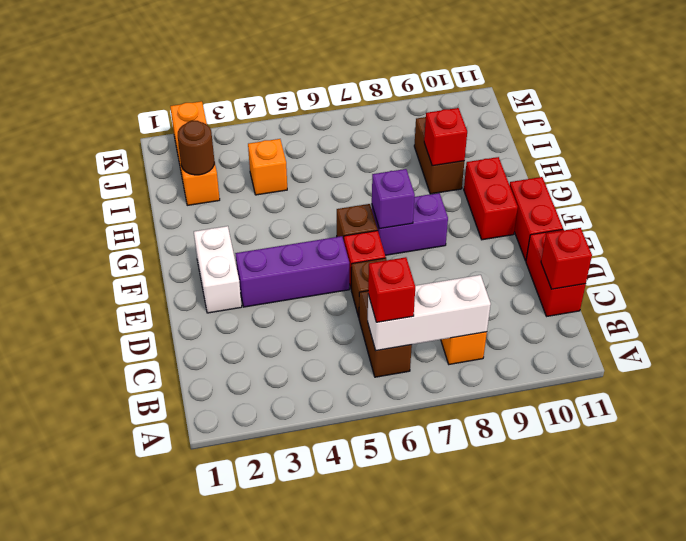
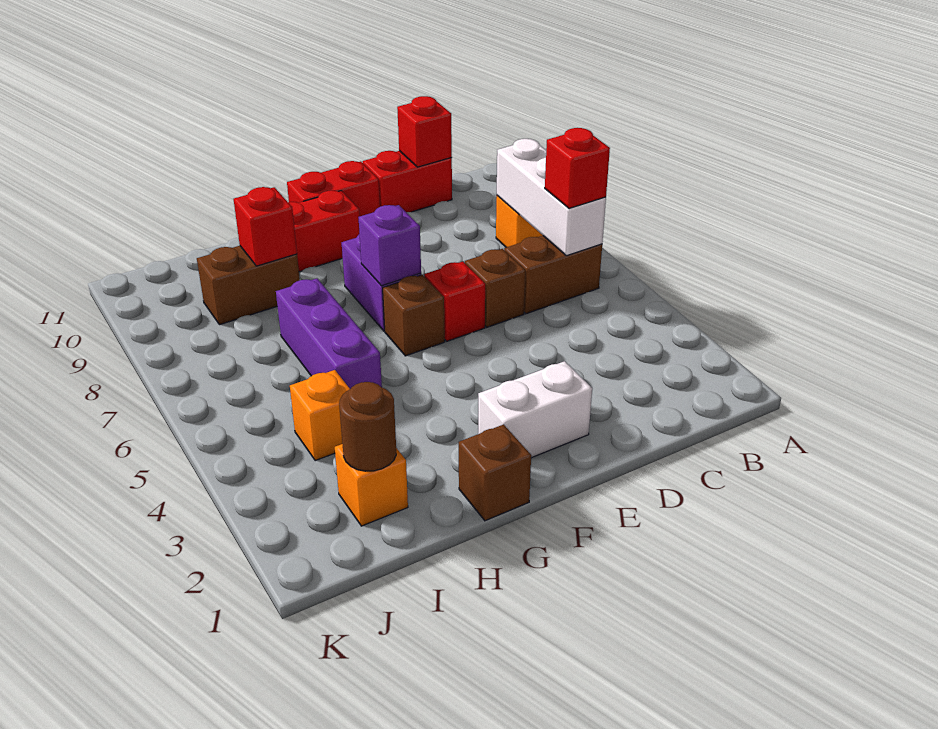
purple 1x3 brick [235,236,349,307] -> purple 1x3 brick moved to [276,278,382,389]
none -> brown 1x1 brick [459,425,531,521]
orange 1x3 brick [170,101,220,205] -> orange 1x1 brick [335,444,408,526]

